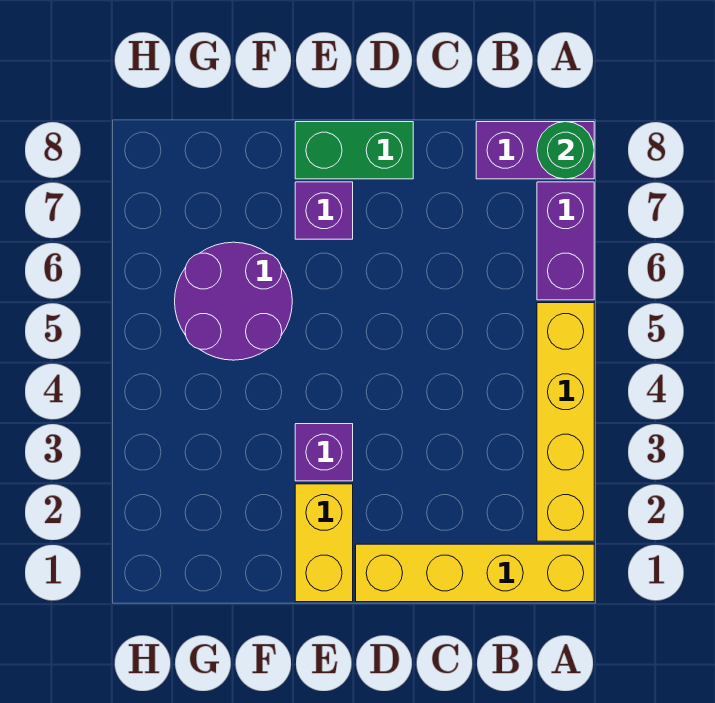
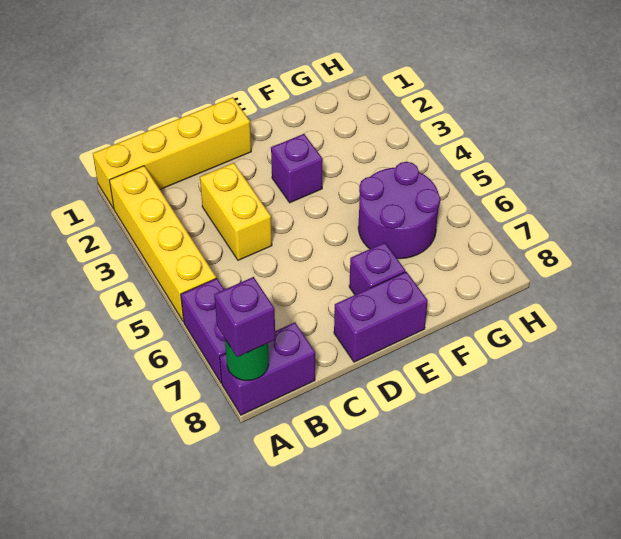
none -> purple 1x1 brick [214,277,275,357]
green 1x2 brick [295,122,413,179] -> purple 1x2 brick [334,272,428,362]
yellow 1x2 brick [295,484,353,602] -> yellow 1x2 brick moved to [200,163,272,260]

